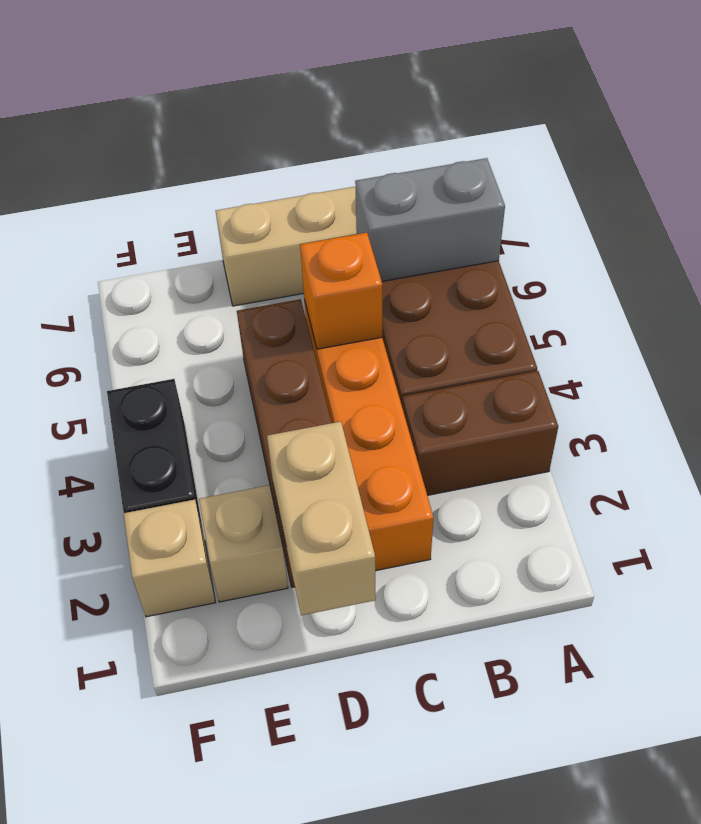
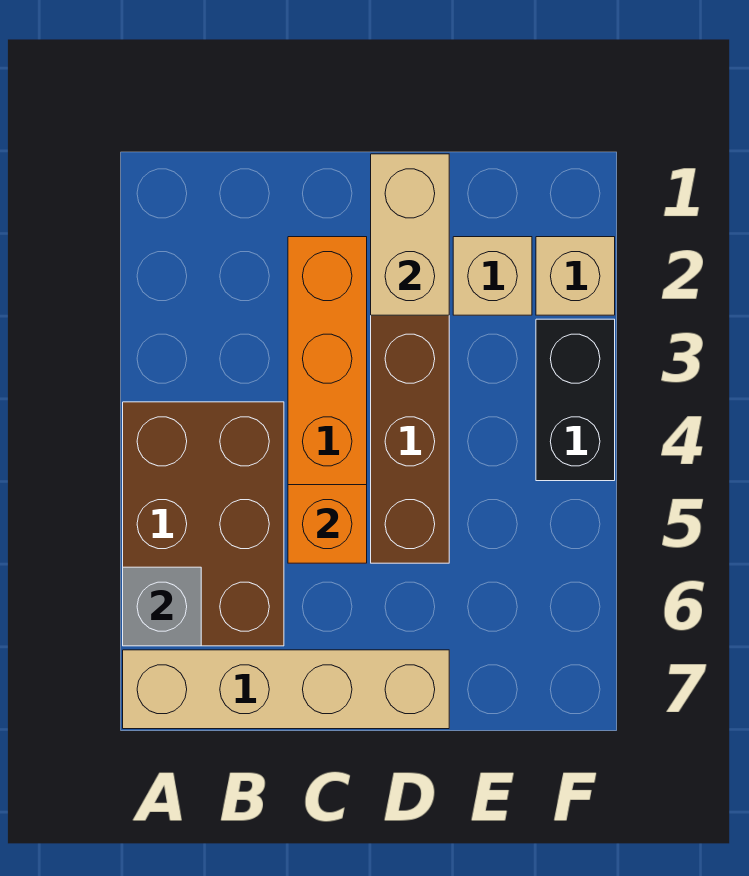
brown 1x2 brick [402,371,558,495] -> none
grey 1x2 brick [355,158,505,281] -> grey 1x1 brick [123,567,201,646]

